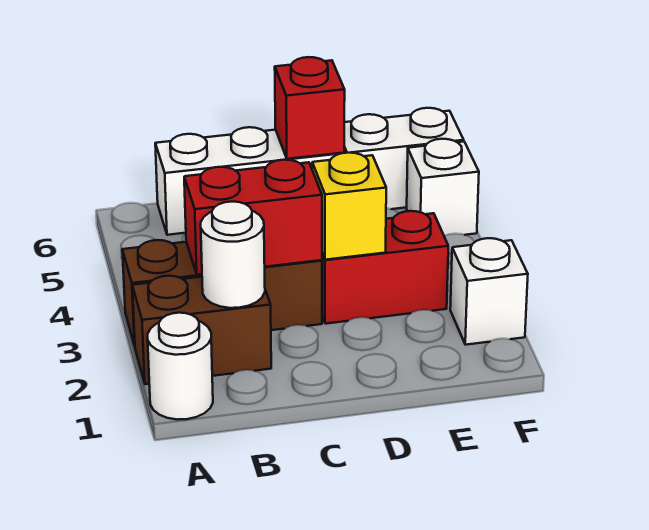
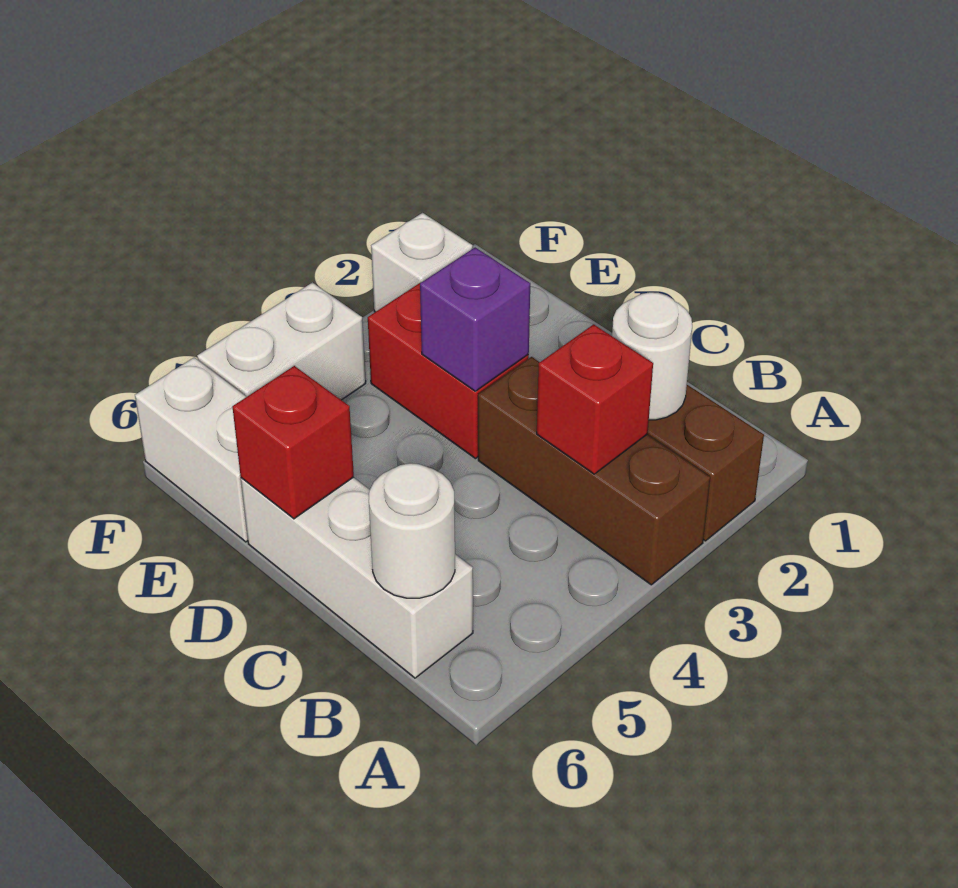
white 1x1 round brick [148,313,213,420] -> white 1x1 round brick moved to [369,463,455,598]
red 1x2 brick [184,160,322,275] -> red 1x1 brick [537,324,653,474]
yellow 1x1 brick [312,153,386,260] -> purple 1x1 brick [420,247,530,391]
white 1x1 brick [407,139,479,236] -> white 1x2 brick [197,283,366,400]

